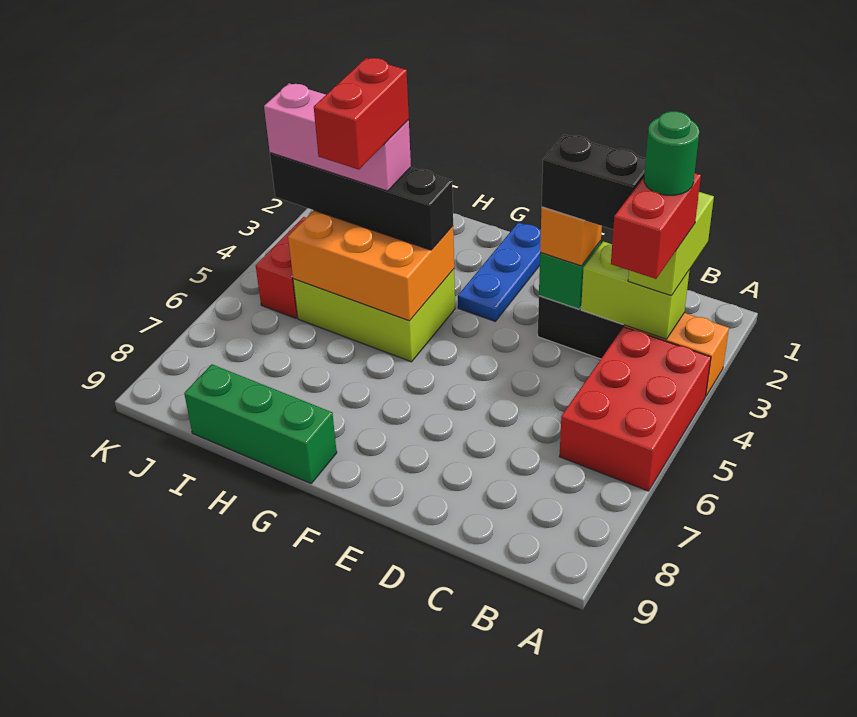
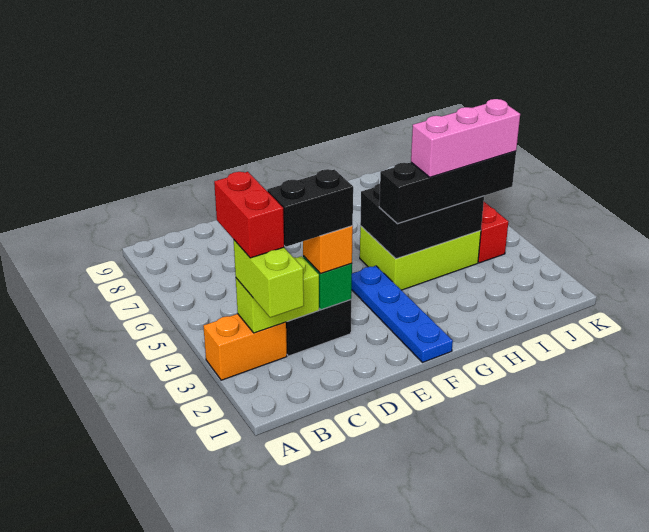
red 2x3 brick [559,327,711,491] -> none
green 1x1 round brick [644,111,699,195] -> none
blue 1x3 plate [458,222,541,321] -> blue 1x4 plate [352,266,453,363]
orange 2x3 brick [288,210,454,321] -> black 2x3 brick [360,184,484,259]
green 1x3 brick [184,364,337,483] -> none
red 1x2 brick [314,58,409,170] -> none

